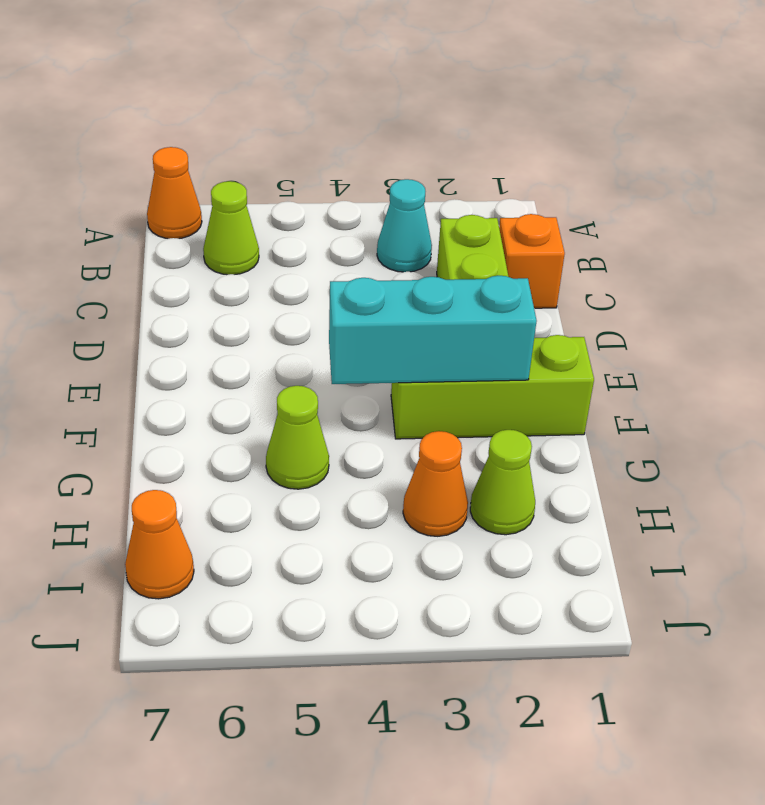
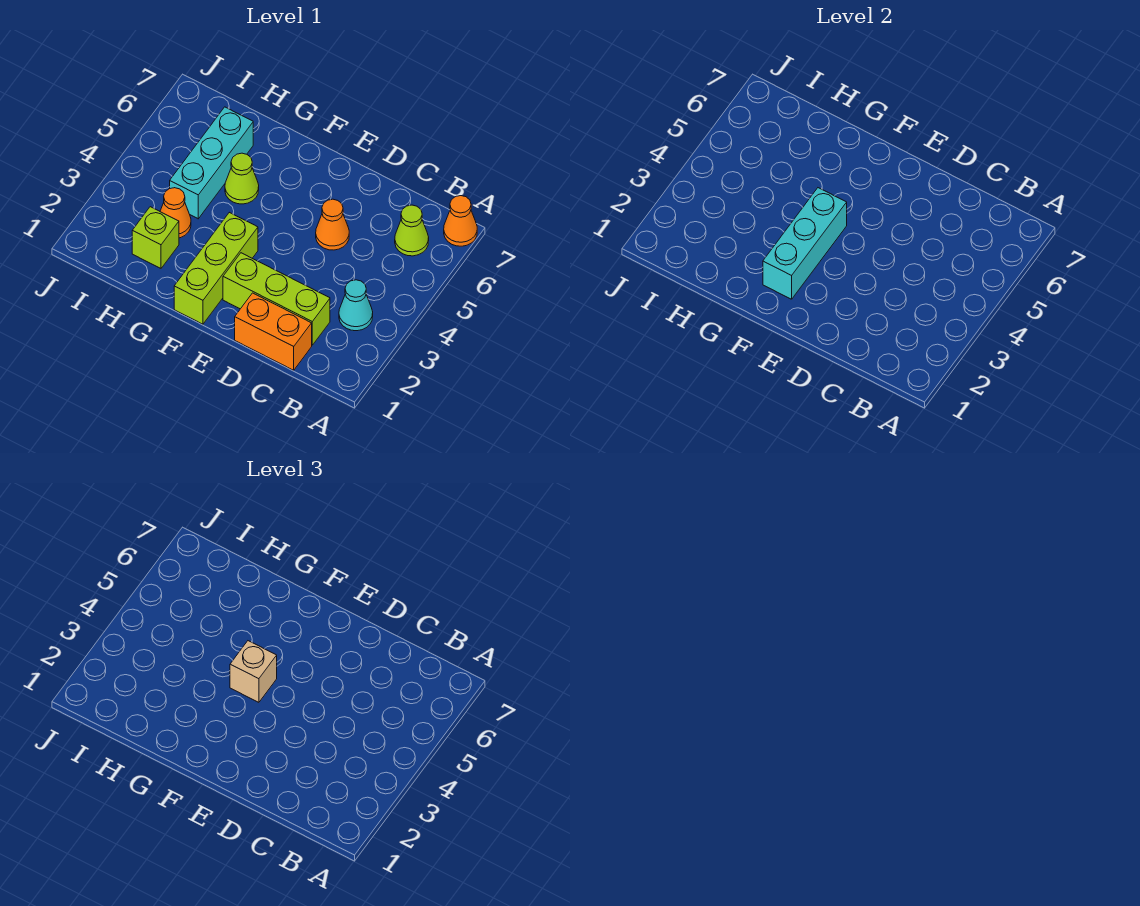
orange 1x1 brick [499,214,565,308] -> orange 1x2 brick [235,293,312,370]
none -> tan 1x1 brick [230,641,277,702]
lime 1x1 cone [470,430,535,535] -> lime 1x1 brick [132,207,179,268]
none -> cyan 1x3 brick [170,107,253,219]
orange 1x1 cone [125,490,194,599] -> orange 1x1 cone moved to [316,199,349,250]

